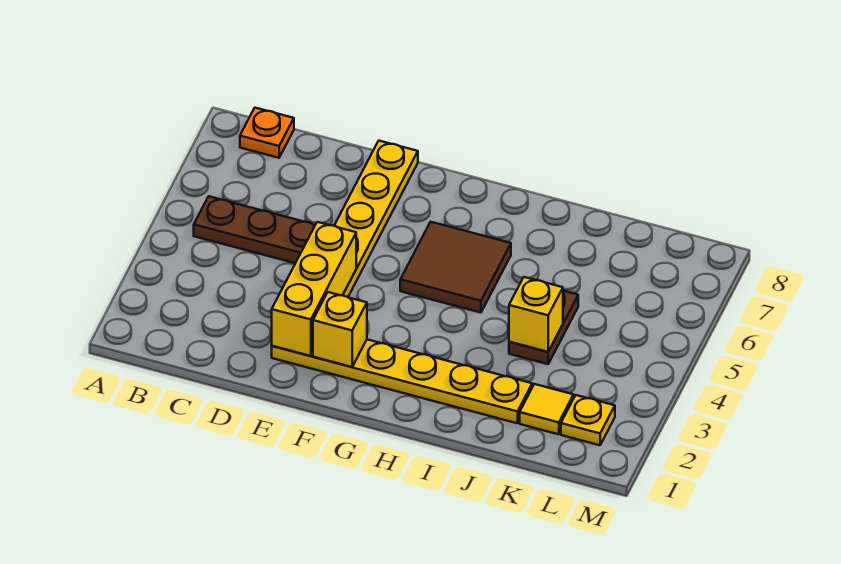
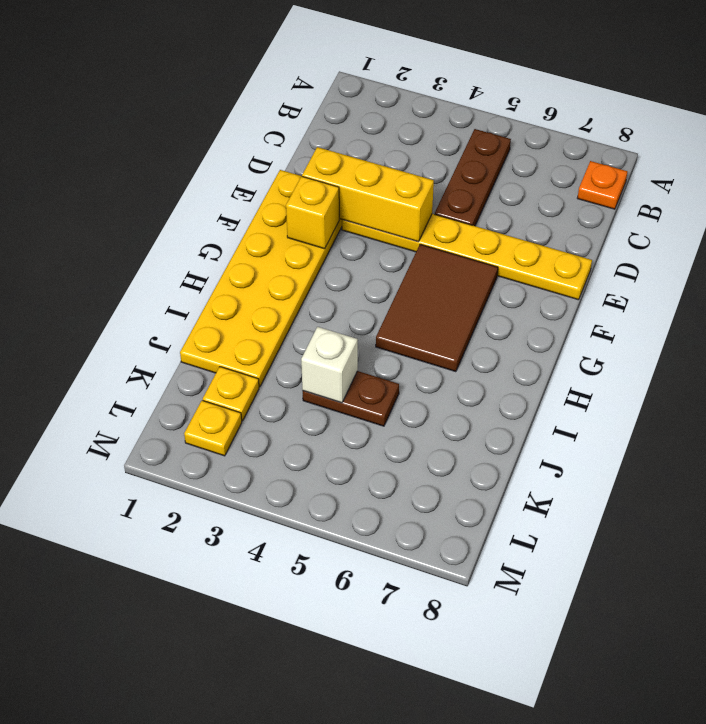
yellow 1x6 plate [272,340,532,423] -> yellow 2x6 plate [180,170,342,387]
brown 2x2 tile [400,222,511,313] -> brown 2x3 tile [376,244,498,372]
yellow 1x1 brick [509,277,563,352] -> white 1x1 brick [301,327,358,403]
yellow 1x1 tile [520,384,574,434] -> yellow 1x1 plate [203,367,259,421]

